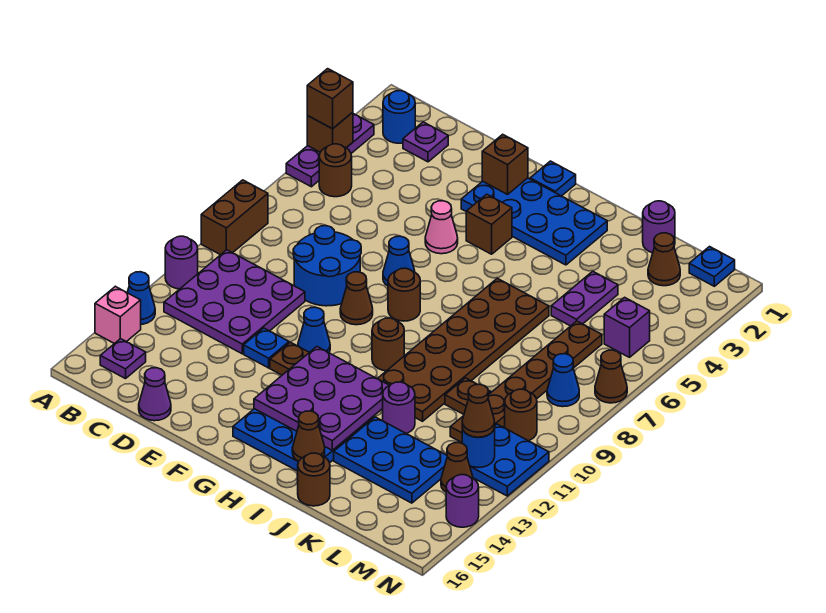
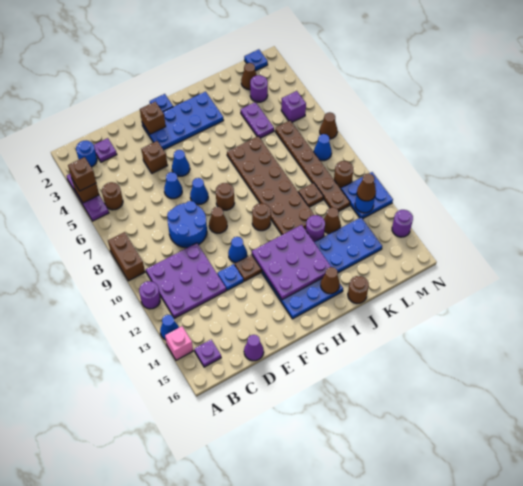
none -> blue 1x1 cone [164,172,182,199]
pink 1x1 cone [425,201,458,254] -> blue 1x1 cone [172,150,190,176]
brown 1x1 brick [466,194,512,254] -> brown 1x1 brick moved to [141,141,168,173]
purple 1x1 round brick [642,201,675,253] -> purple 1x1 round brick moved to [250,75,268,102]
brown 1x1 cone [441,443,473,492] -> brown 1x1 cone moved to [324,207,341,234]

